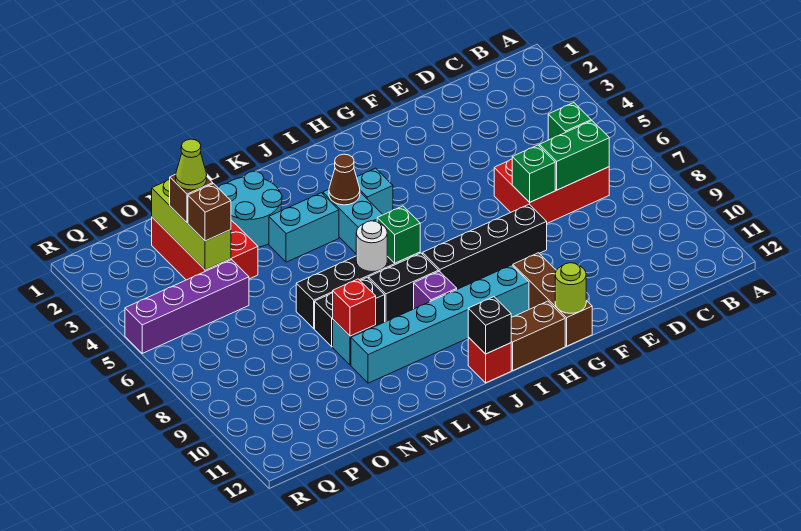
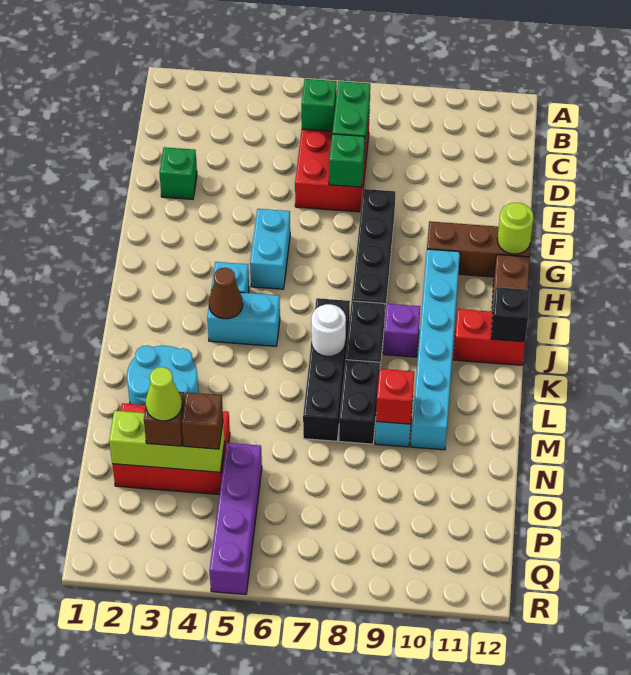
green 1x1 brick [377,206,420,263] -> green 1x1 brick moved to [159,147,197,199]
red 1x1 brick [468,337,511,383] -> red 1x2 brick [453,309,525,365]
cyan 1x2 brick [269,193,339,262] -> cyan 1x2 brick moved to [250,209,290,289]

